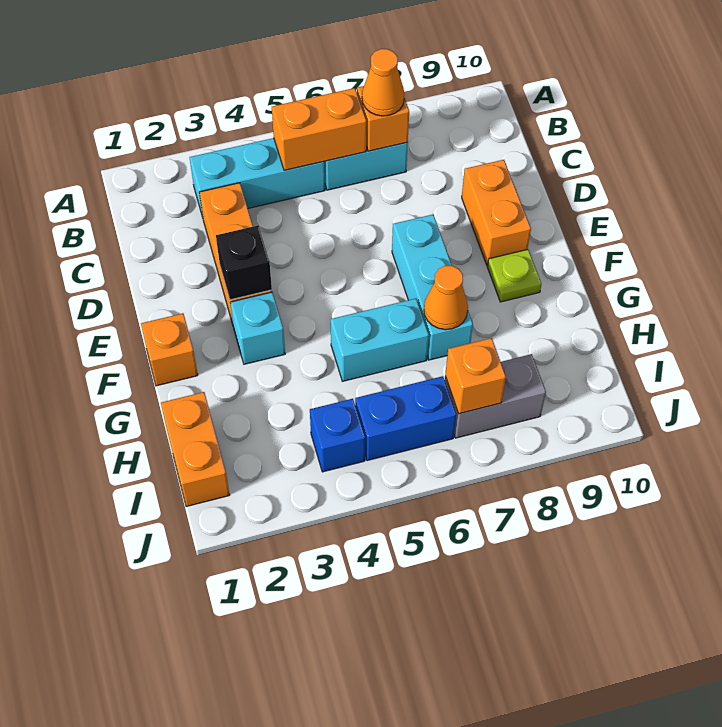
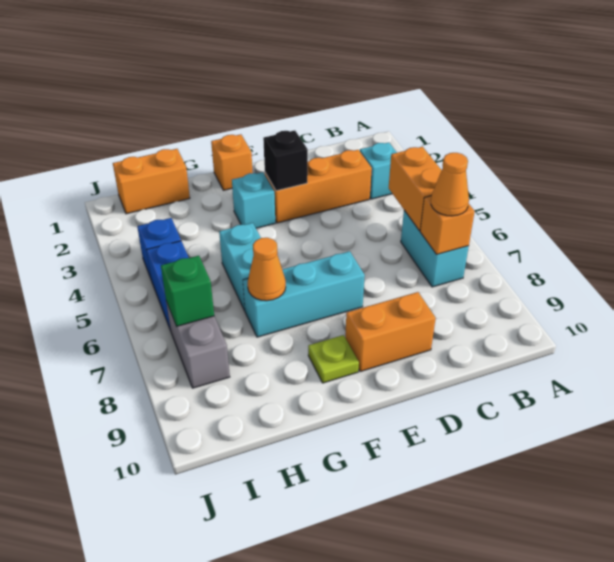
cyan 1x3 brick [189,138,325,217] -> cyan 1x1 brick [360,142,397,199]
orange 1x1 brick [445,338,506,414] -> green 1x1 brick [161,256,214,327]

